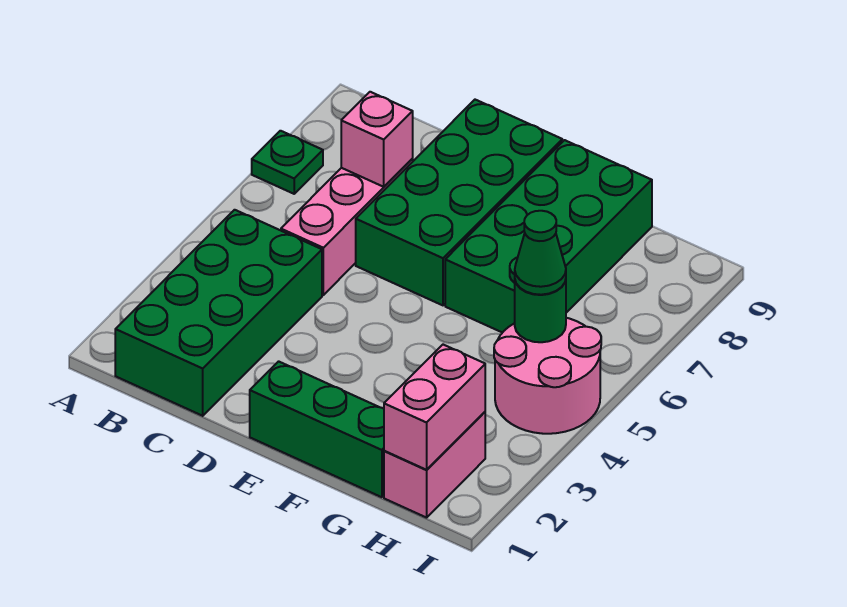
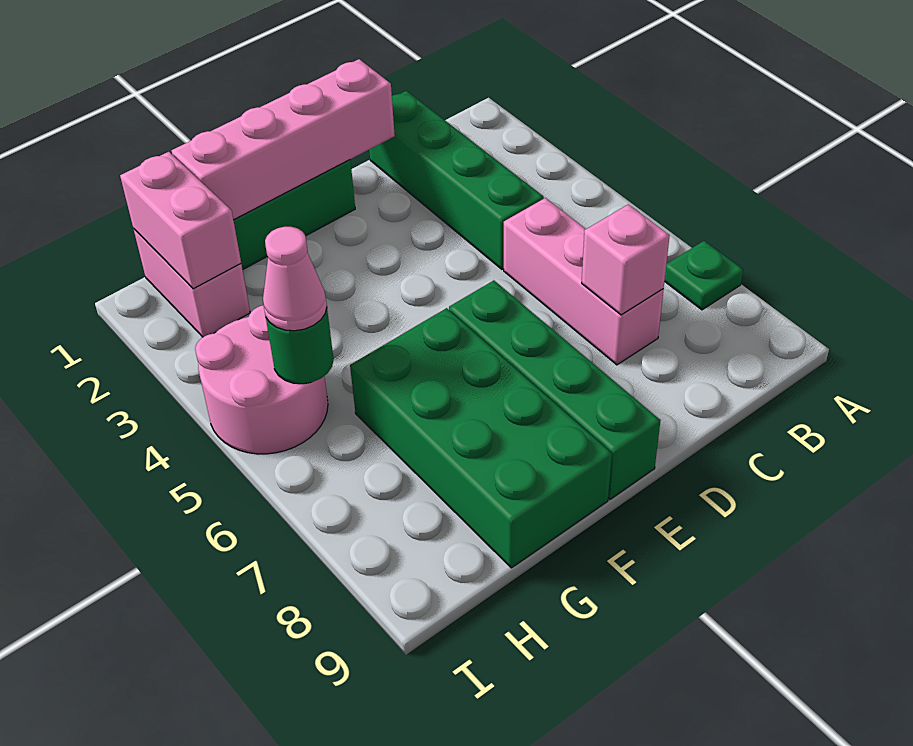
green 2x4 brick [115,210,322,416] -> green 1x4 brick [369,91,544,269]
none -> pink 1x4 brick [172,59,395,220]
green 2x4 brick [356,100,562,305] -> green 1x4 brick [449,280,661,499]
green 1x1 cone [515,211,566,295] -> pink 1x1 cone [263,227,327,331]

